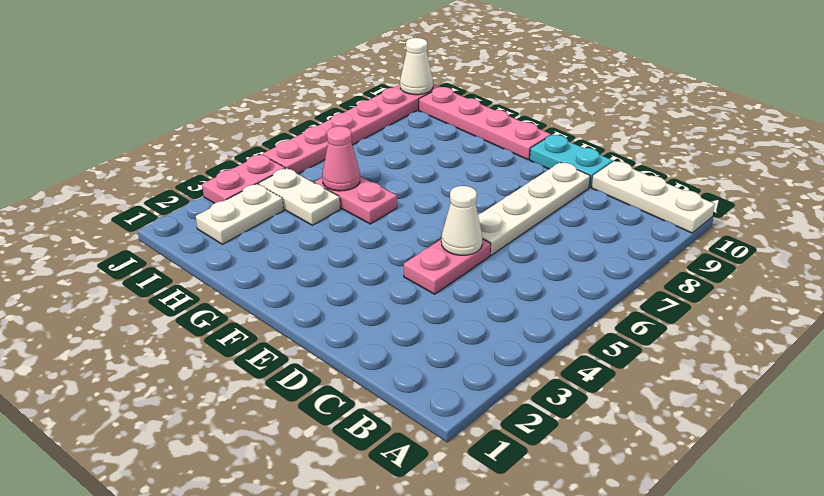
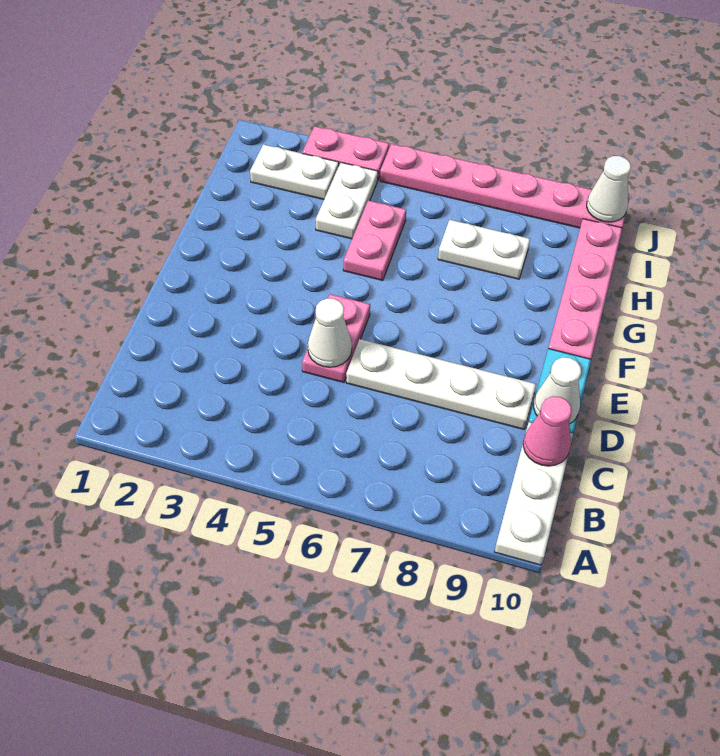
pink 1x2 plate [404,239,491,294] -> pink 1x2 plate turned to [302,294,370,382]
none -> white 1x1 cone [534,357,581,424]
pink 1x1 cone [322,126,360,191] -> pink 1x1 cone moved to [523,396,572,466]
none -> white 1x2 plate [438,220,530,279]

